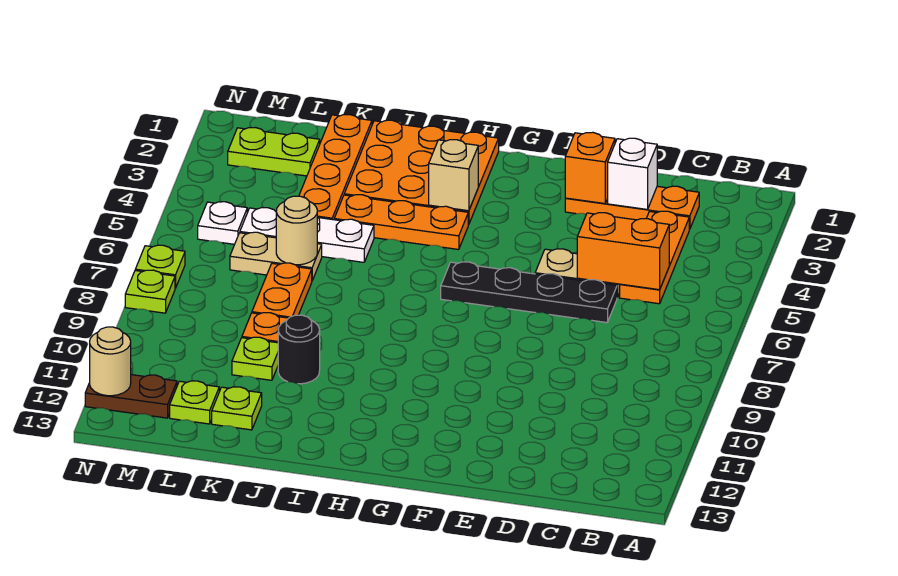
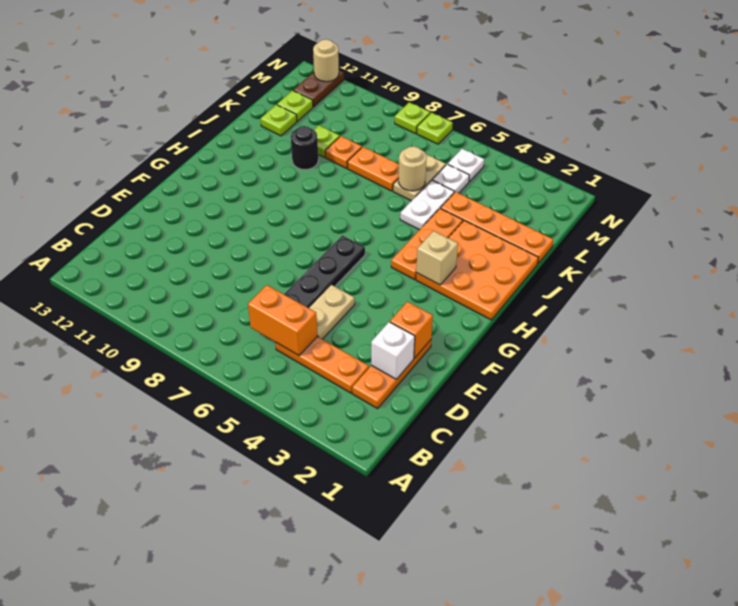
orange 1x2 brick [577,213,669,290] -> orange 1x2 brick turned to [248,285,318,355]
lime 1x2 plate [228,128,320,176] -> none

